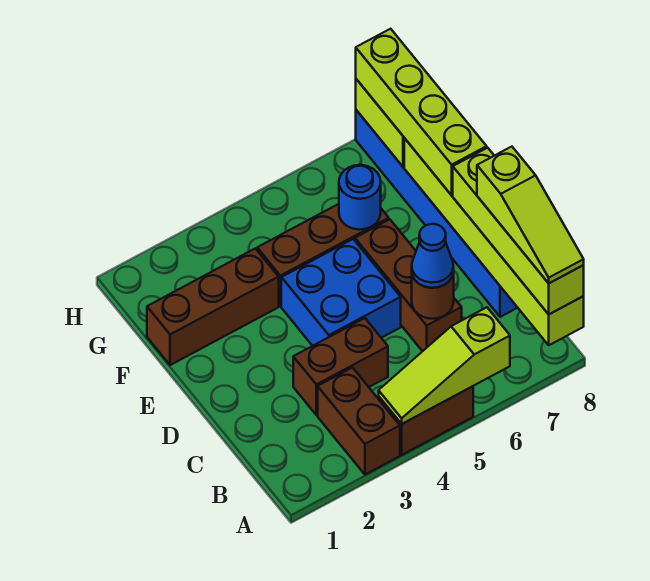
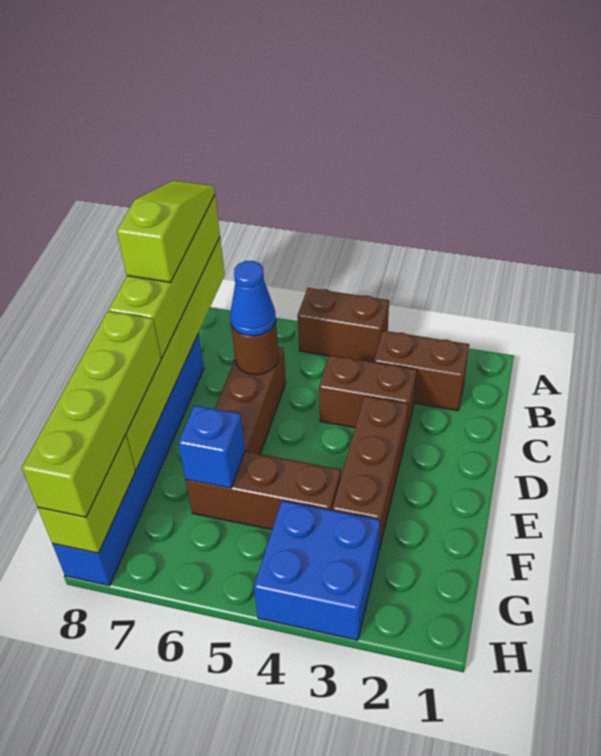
brown 1x2 brick [318,368,400,474] -> brown 1x2 brick turned to [374,331,469,411]
lime 1x3 slope [379,307,510,424] -> none
blue 2x2 brick [281,239,401,346] -> blue 2x2 brick moved to [254,501,380,640]
brown 1x3 brick [147,248,279,365] -> brown 1x3 brick turned to [332,396,408,549]
blue 1x1 round brick [339,165,381,230] -> blue 1x1 brick [178,405,245,488]

